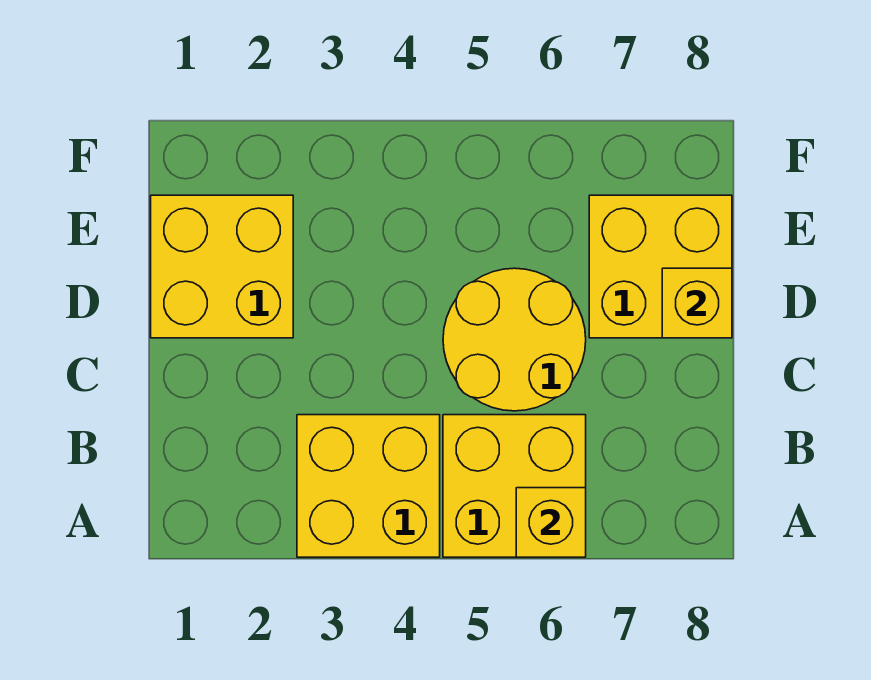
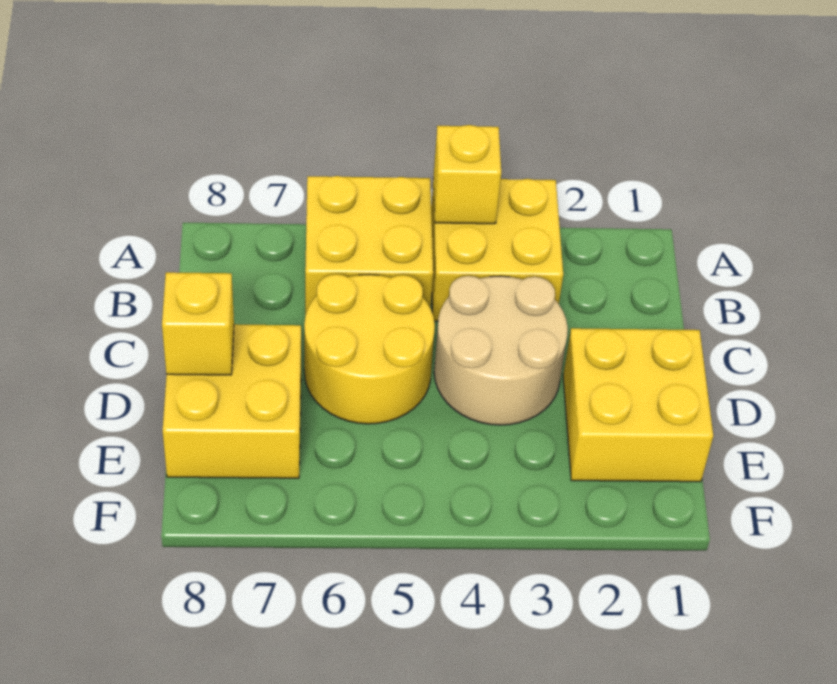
yellow 1x1 brick [516,488,586,557] -> yellow 1x1 brick moved to [433,125,501,224]
none -> tan 2x2 round brick [434,276,568,425]

